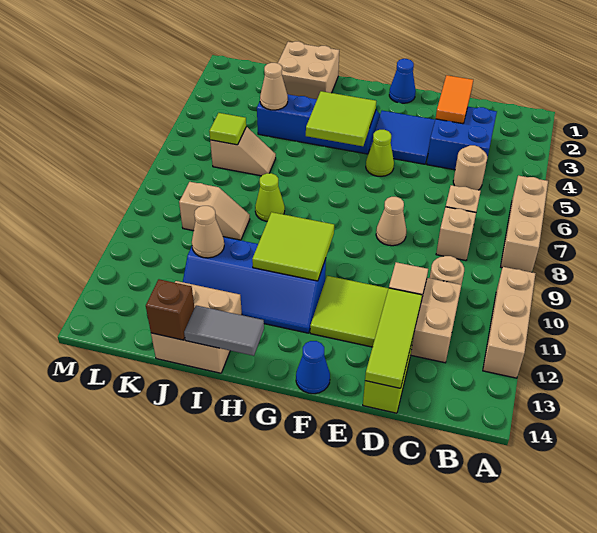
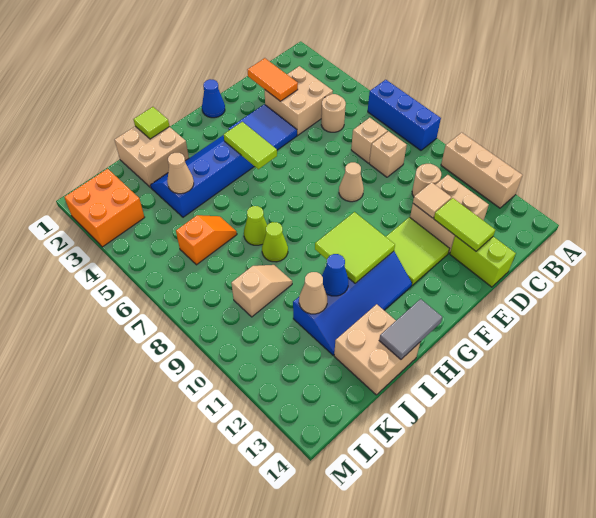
tan 1x3 brick [501,176,548,272] -> blue 1x3 brick [368,80,441,150]
blue 2x2 brick [427,107,497,170] -> tan 2x2 brick [264,66,333,135]
lime 1x3 tile [365,288,422,388] -> lime 1x2 tile [434,198,495,251]
lime 1x1 cone [366,130,394,176] -> lime 1x1 cone moved to [244,206,267,245]
blue 1x1 cone [296,341,330,394] -> blue 1x1 cone moved to [322,254,348,296]
lime 2x2 tile [306,91,376,146] -> lime 1x2 tile [224,122,277,169]
tan 1x2 slope [210,127,276,176] -> orange 1x2 slope [176,215,237,265]
brown 1x1 brick [146,279,195,340] -> none
lime 1x1 tile [209,113,246,145] -> lime 1x1 tile moved to [134,107,169,139]
none -> orange 2x2 brick [65,169,145,247]

